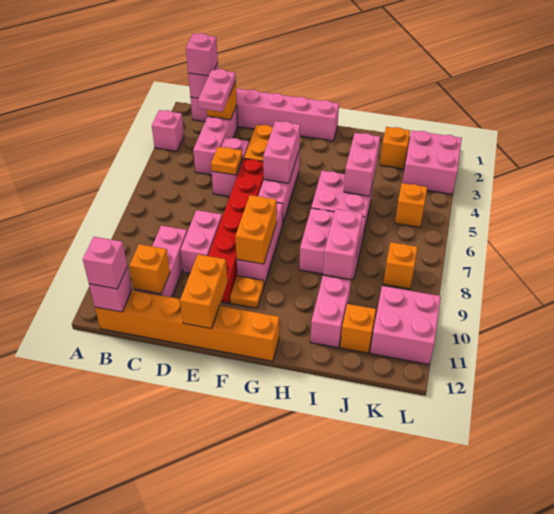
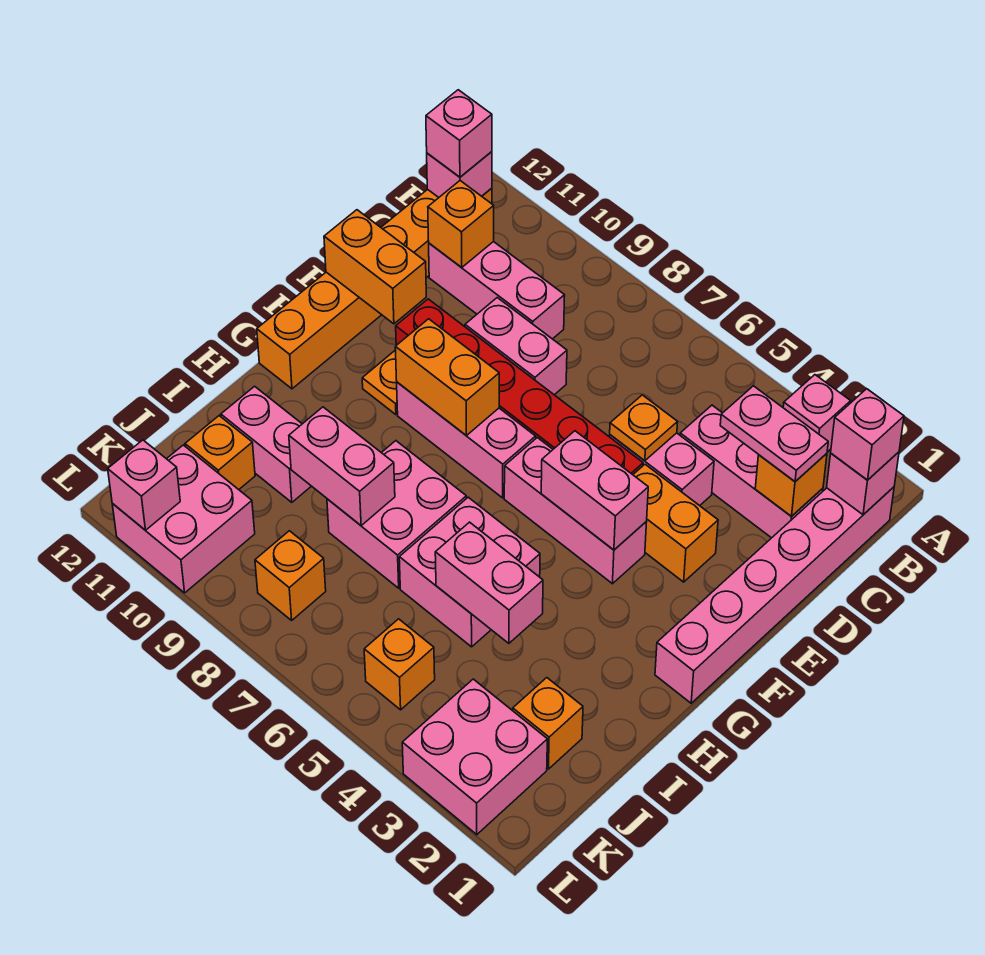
none -> pink 1x1 brick [108,440,180,530]

